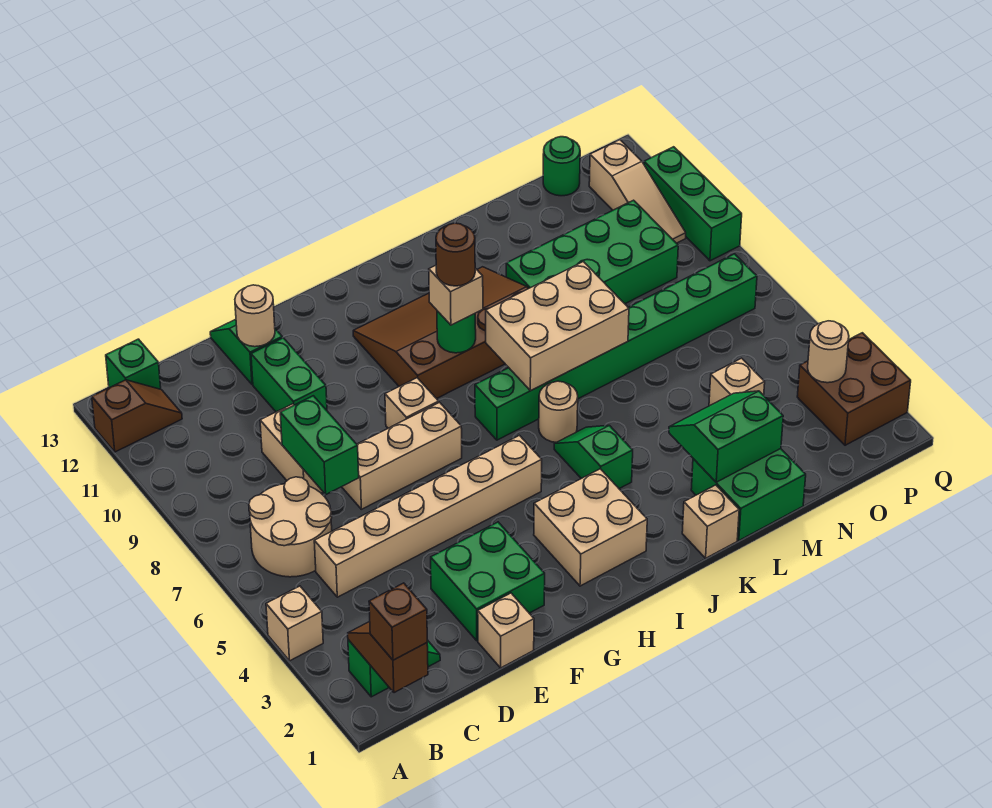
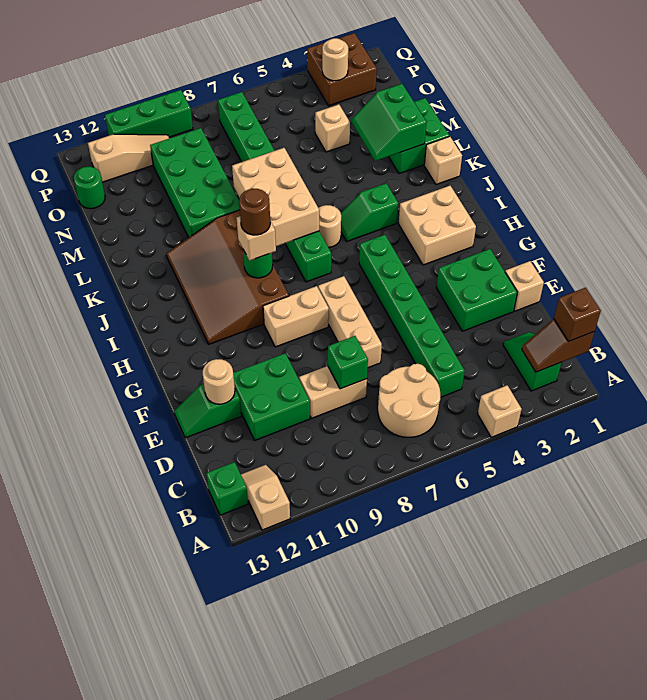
brown 1x2 slope [92,380,182,452] -> tan 1x2 slope [241,465,290,530]
tan 1x6 brick [314,435,542,597] -> green 1x6 brick [359,235,465,397]
green 1x2 brick [280,396,359,494] -> green 1x1 brick [328,336,368,389]
green 1x2 brick [251,338,327,412] -> green 2x2 brick [233,353,310,440]
tan 1x1 brick [385,378,439,428] -> tan 1x2 brick [263,286,329,347]

